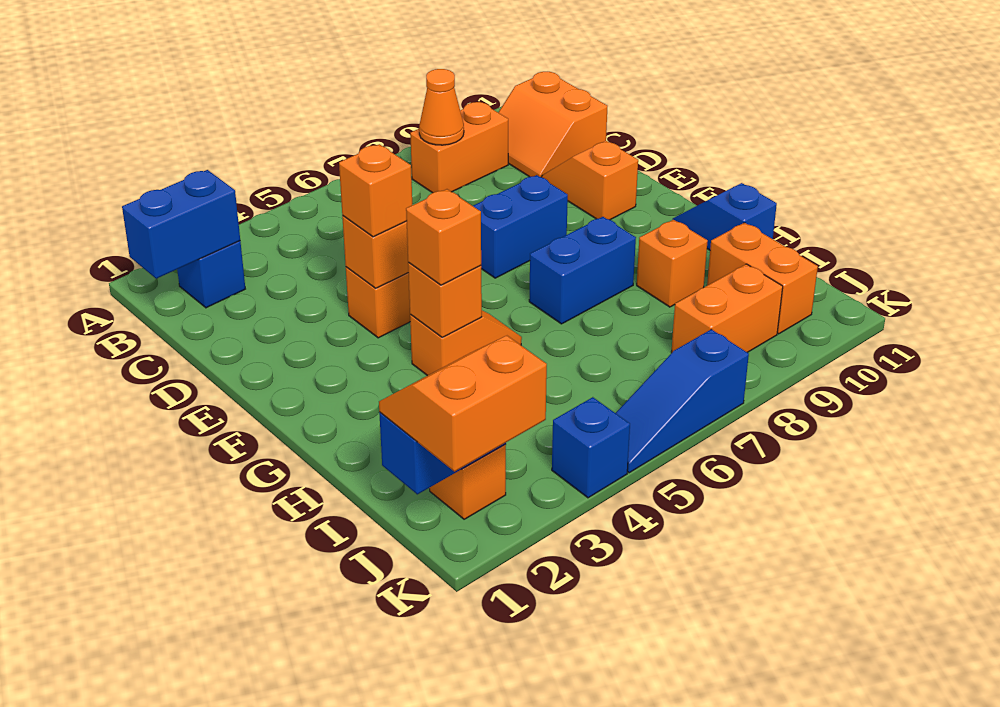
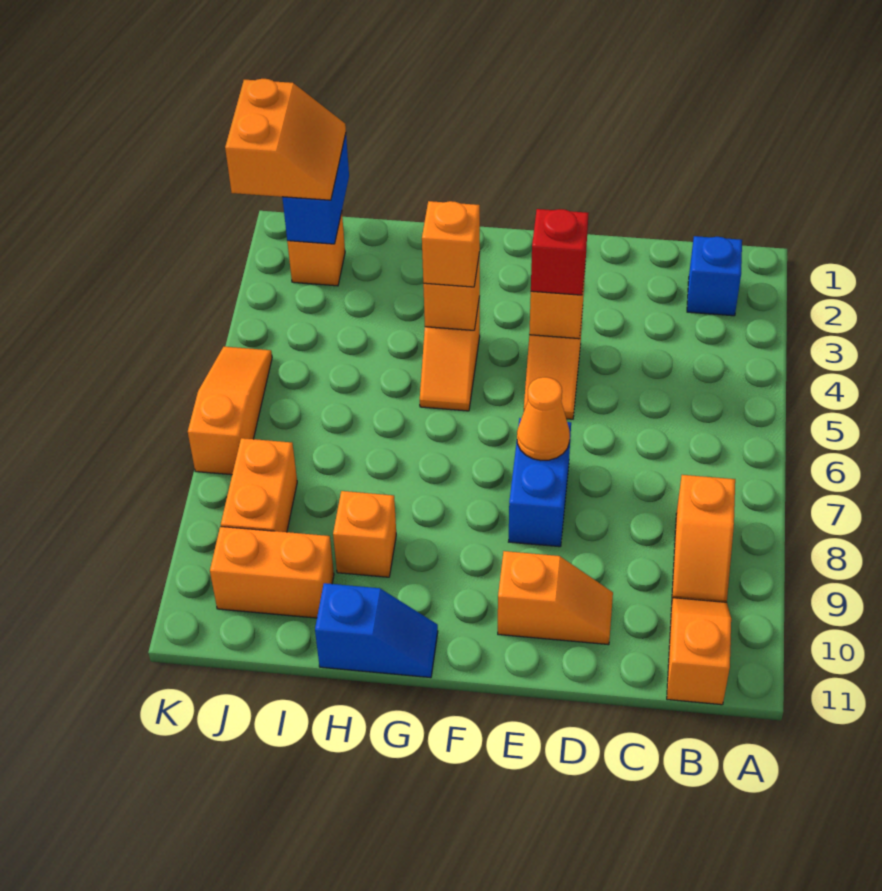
blue 1x2 brick [122,170,240,279] -> none
orange 1x2 brick [410,102,508,193] -> orange 1x2 slope [672,475,735,602]
orange 1x1 cone [419,69,464,145] -> orange 1x1 cone moved to [517,377,570,460]
orange 2x2 slope [498,72,607,177] -> orange 1x2 slope [667,598,731,705]
orange 1x1 brick [339,144,412,237] -> red 1x1 brick [531,209,589,295]
blue 1x2 brick [529,217,636,324] -> none
blue 1x1 brick [552,397,630,498] -> none
blue 1x3 slope [616,329,749,473] -> orange 1x3 slope [188,347,272,475]

